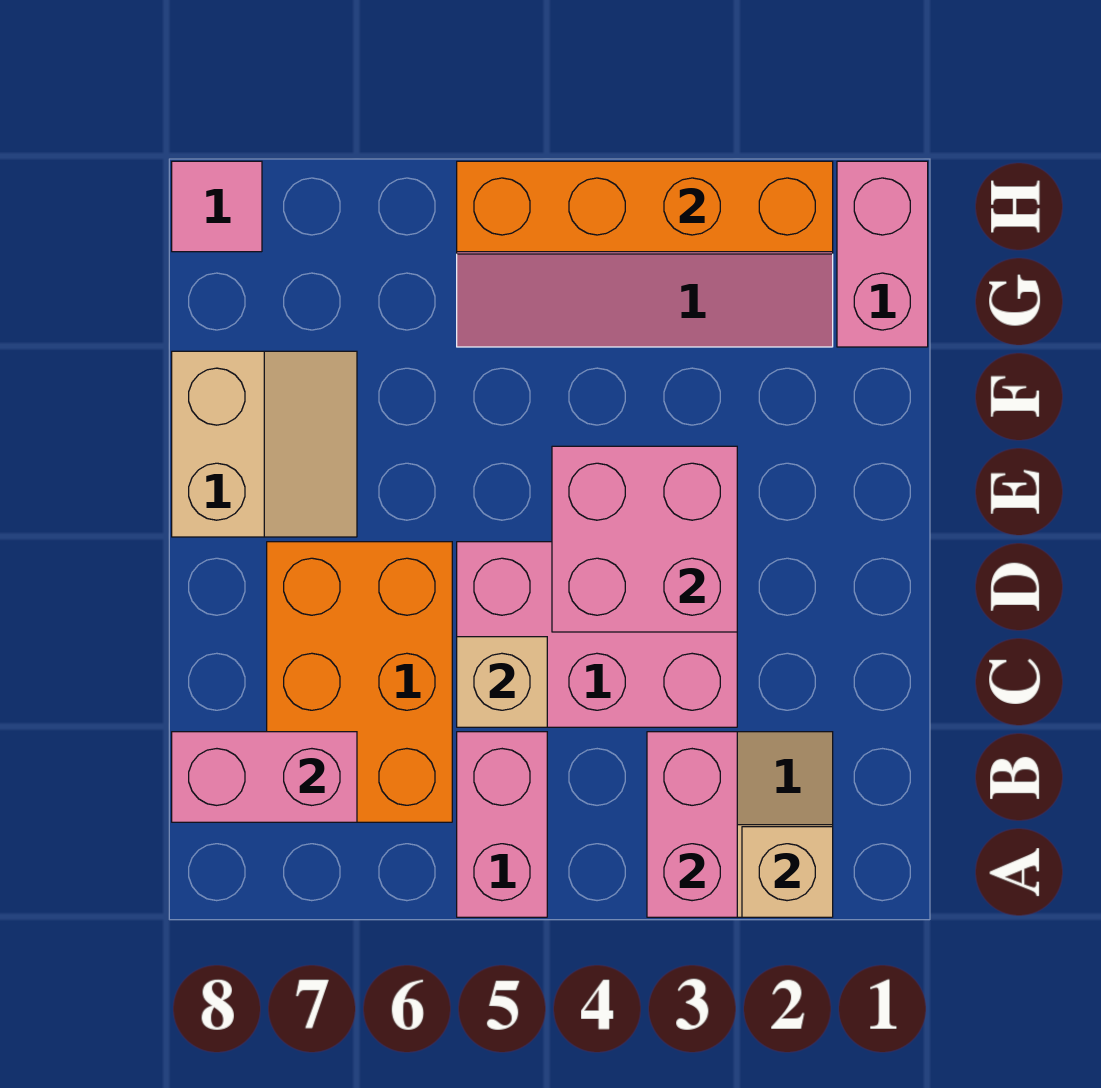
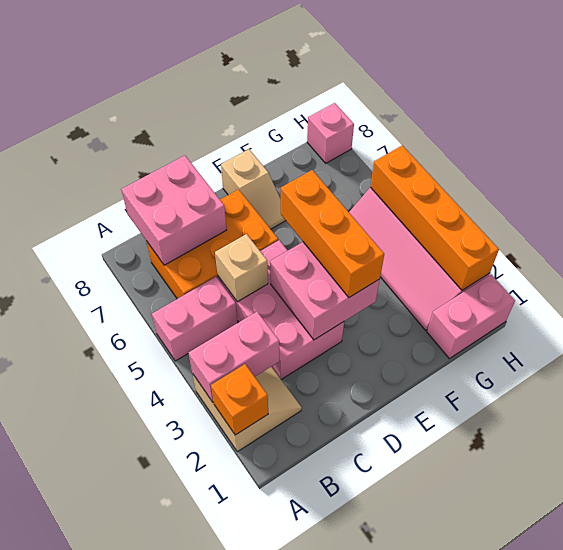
tan 1x1 brick [742,827,833,917] -> orange 1x1 brick [211,364,268,435]
pink 1x2 brick [172,732,357,822] -> pink 2x2 brick [121,155,227,265]
none -> orange 1x3 brick [281,170,384,297]
tan 2x2 slope [172,351,357,537] -> tan 1x2 slope [221,149,286,229]
pink 1x1 tile [172,161,262,252] -> pink 1x1 brick [307,103,354,163]

